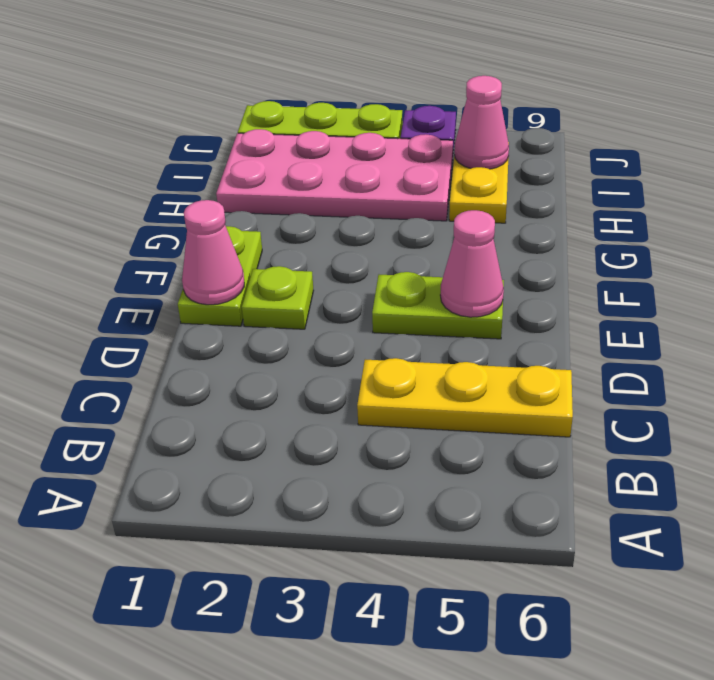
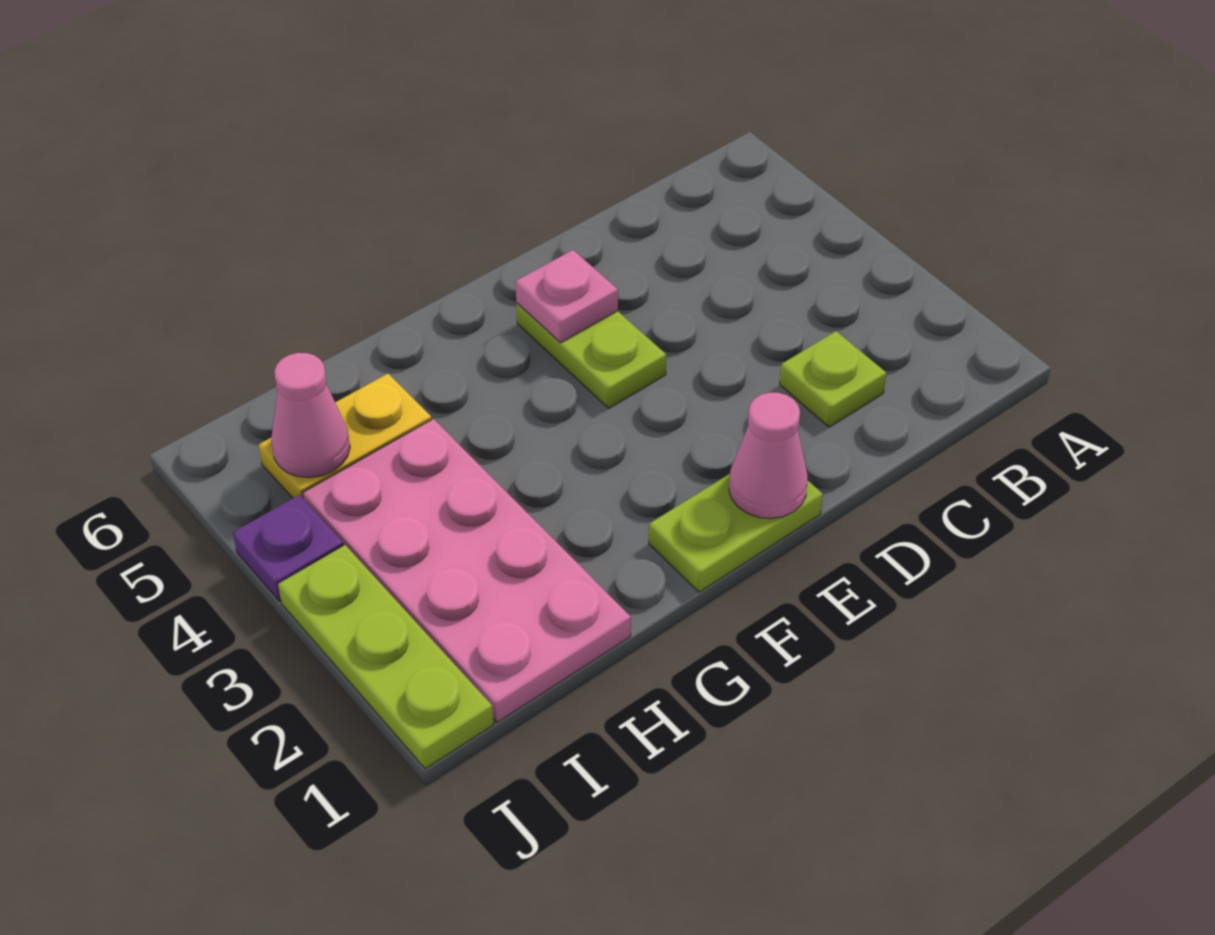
yellow 1x3 plate [357,358,573,437] -> none
lime 1x1 plate [242,266,314,329] -> lime 1x1 plate moved to [780,331,886,427]
pink 1x1 cone [440,210,504,317] -> pink 1x1 plate [515,250,618,343]

